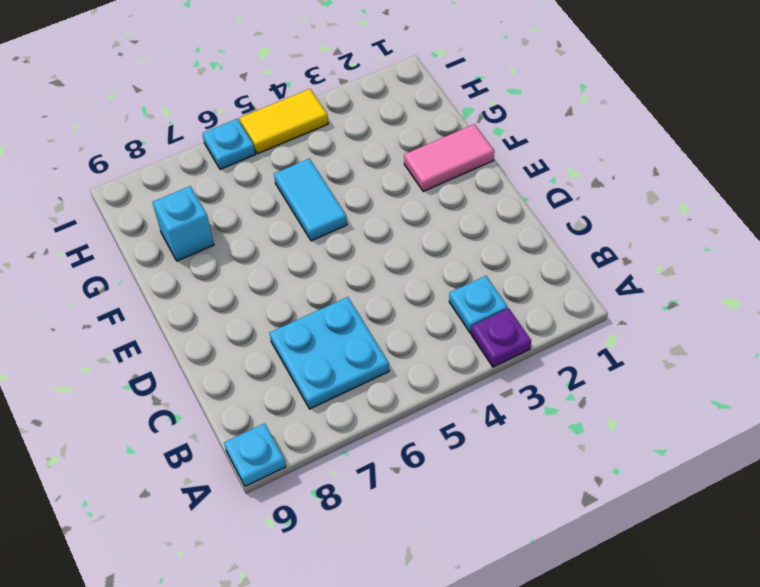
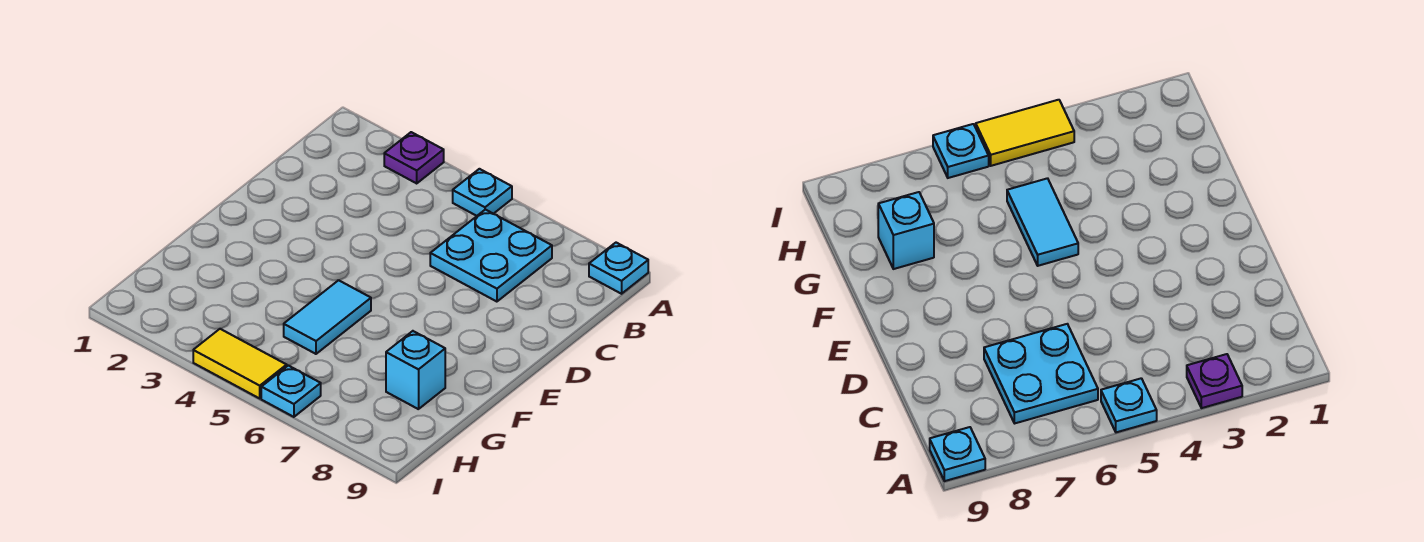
cyan 1x1 plate [449,276,508,333] -> cyan 1x1 plate moved to [453,169,512,216]
pink 1x2 tile [404,124,494,191] -> none

